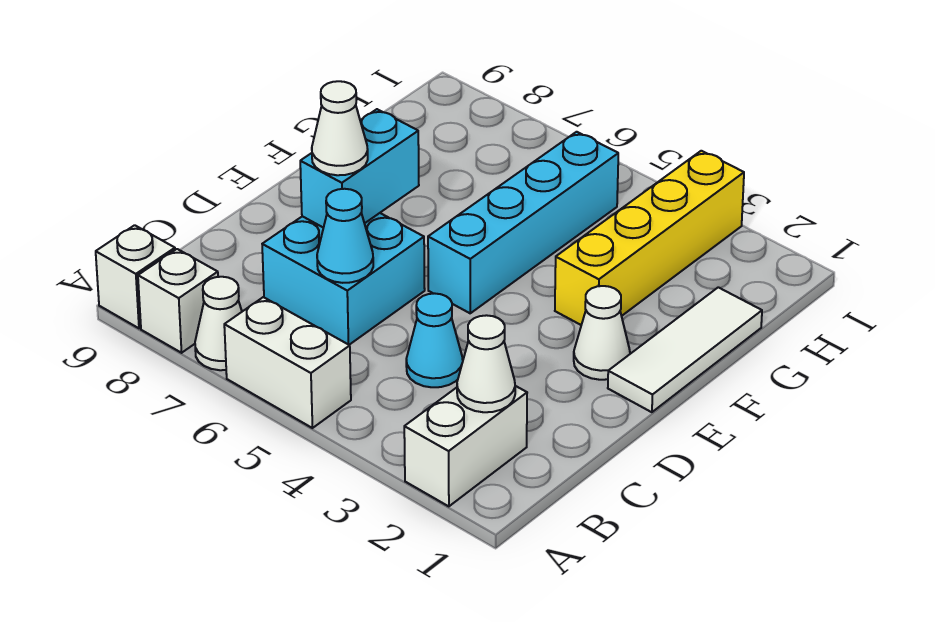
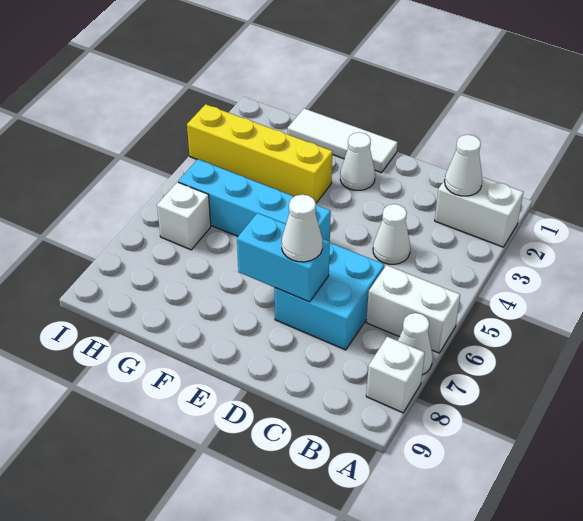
white 1x2 brick [224,297,351,428] -> white 1x2 brick turned to [366,265,460,353]
white 1x1 brick [96,225,175,328] -> white 1x1 brick moved to [157,182,211,250]
cyan 1x1 cone [406,293,463,387] -> white 1x1 cone [373,204,410,264]
cyan 1x1 cone [317,189,373,283] -> none

